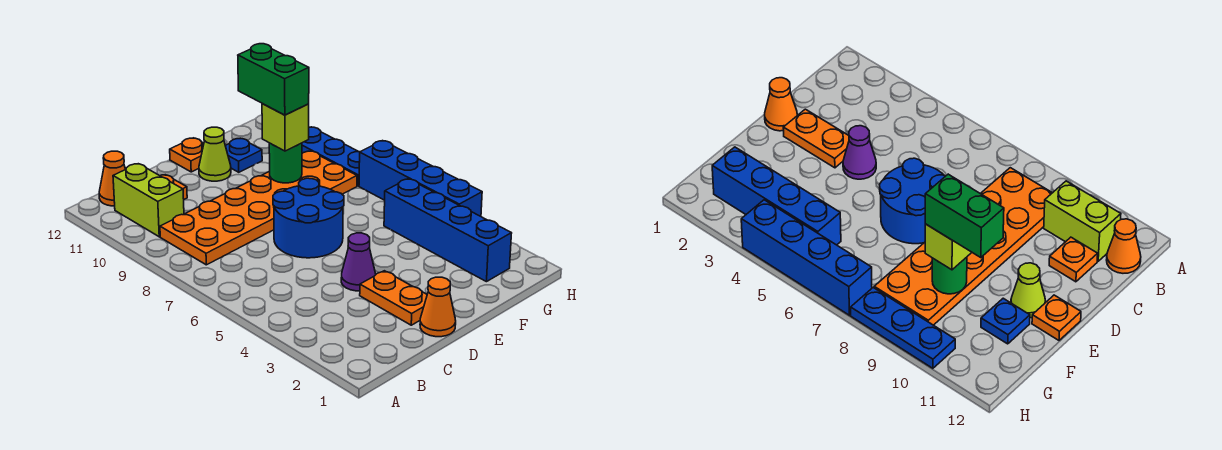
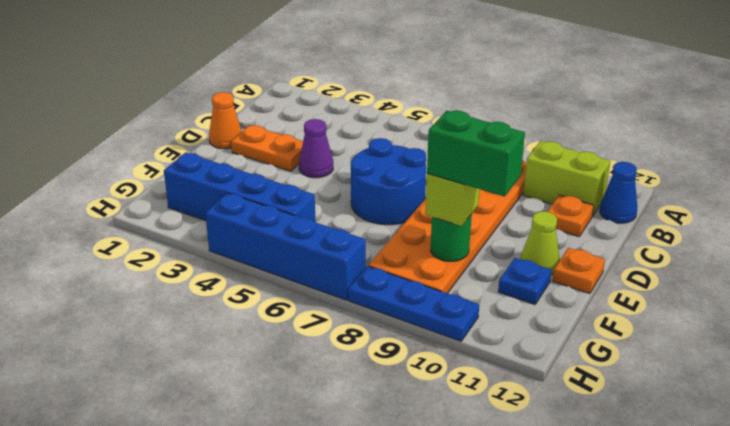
orange 1x1 cone [99,151,125,206] -> blue 1x1 cone [600,162,637,223]

